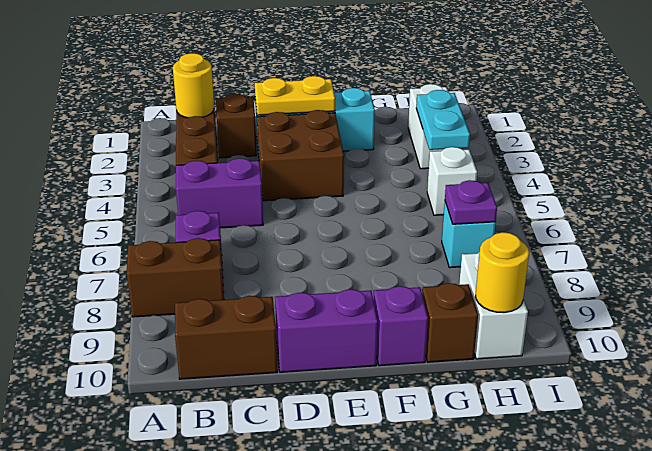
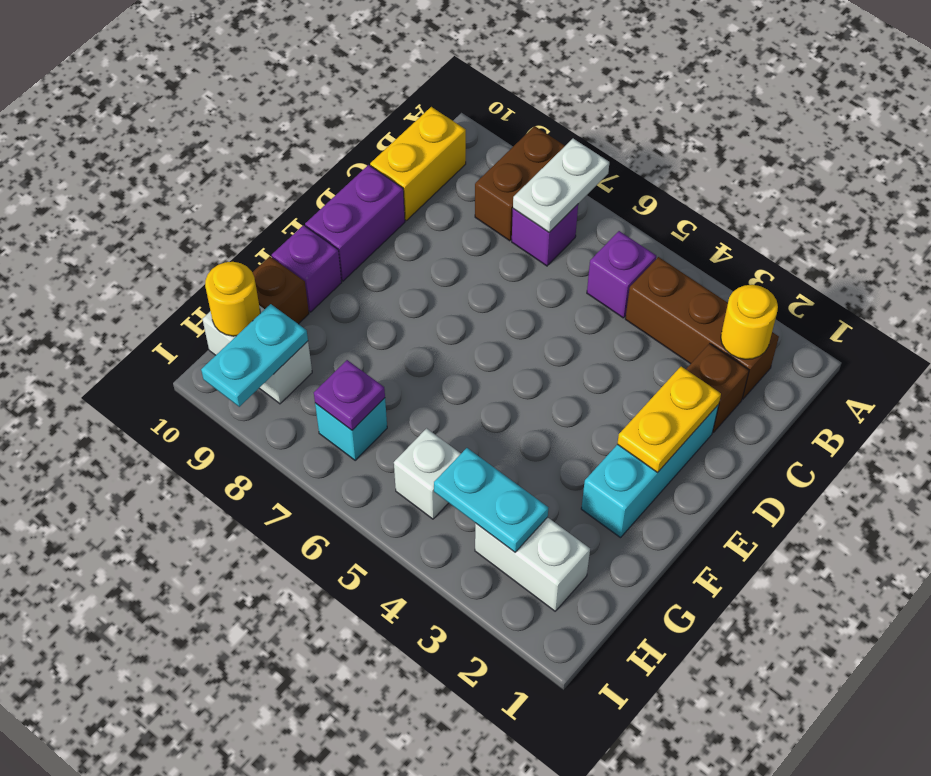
none -> white 1x2 plate [513,139,609,232]
purple 1x2 brick [176,158,263,228] -> purple 1x1 brick [587,231,656,318]
brown 1x2 brick [175,296,277,379] -> yellow 1x2 brick [370,107,466,221]
brown 2x2 brick [257,110,344,201] -> none
none -> cyan 1x2 plate [201,304,308,407]

